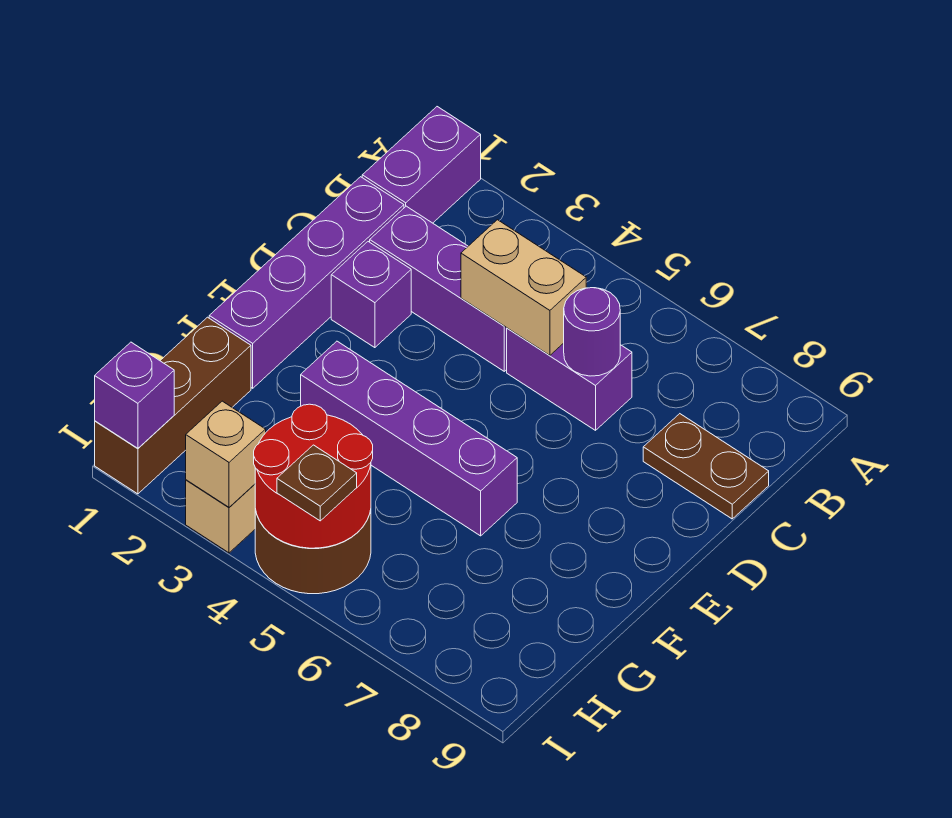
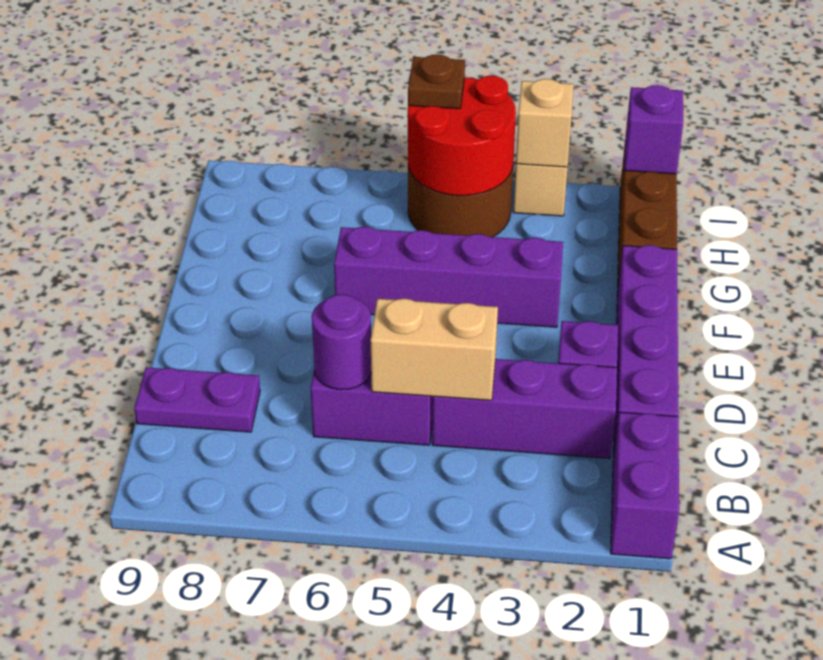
brown 1x2 plate [643,414,769,519] -> purple 1x2 plate [134,367,260,432]

